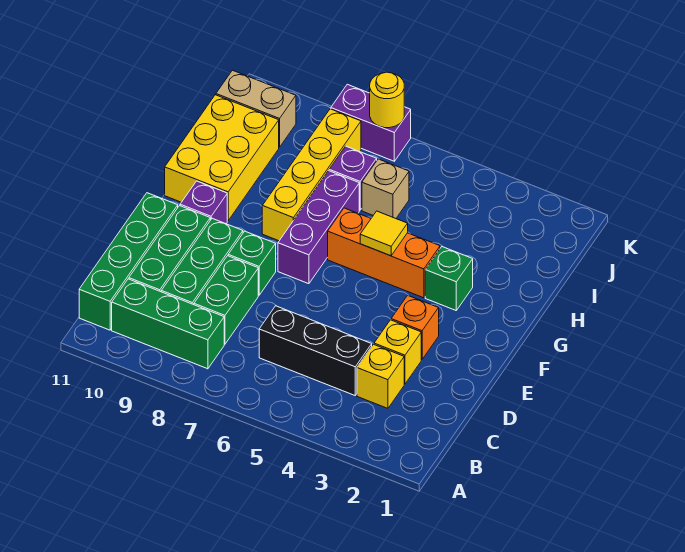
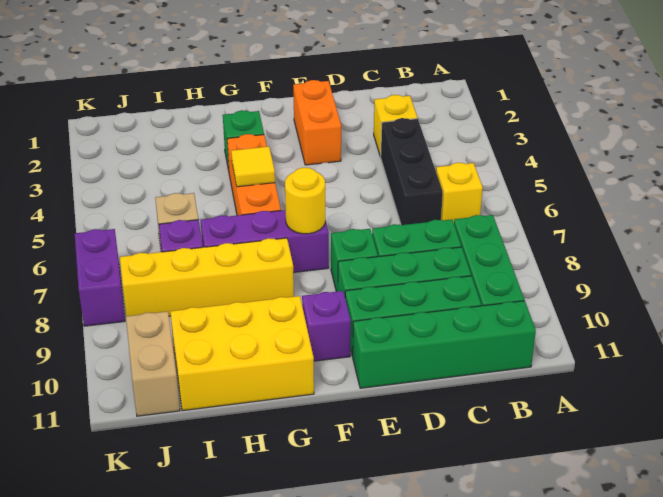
yellow 1x1 brick [374,320,421,384] -> yellow 1x1 brick moved to [436,163,483,223]
orange 1x1 brick [391,295,439,359] -> orange 1x2 brick [293,80,341,165]
yellow 1x1 round brick [370,72,404,128] -> yellow 1x1 round brick moved to [285,168,325,234]

